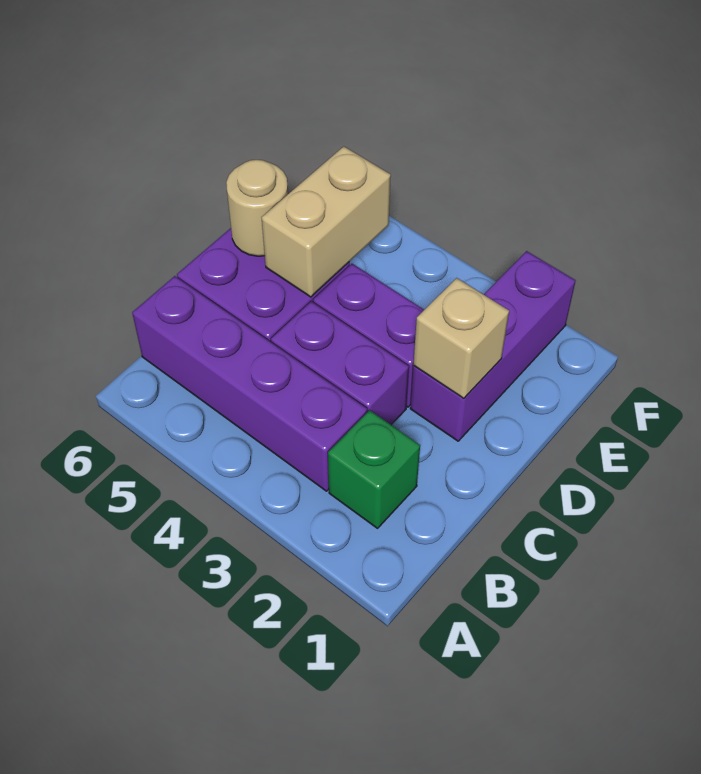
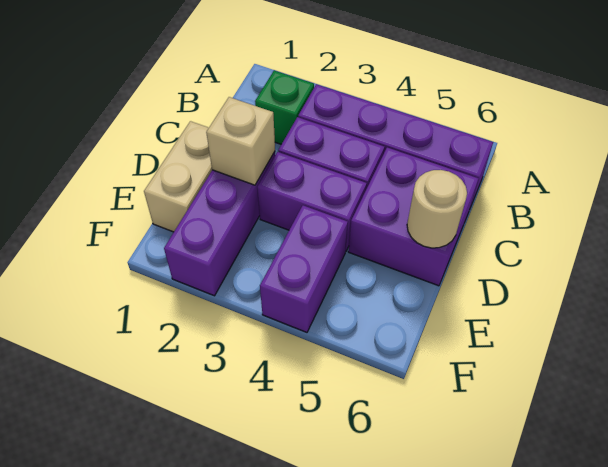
tan 1x2 brick [262,146,391,297] -> tan 1x2 brick moved to [144,121,212,232]
none -> purple 1x2 brick [260,205,348,332]

